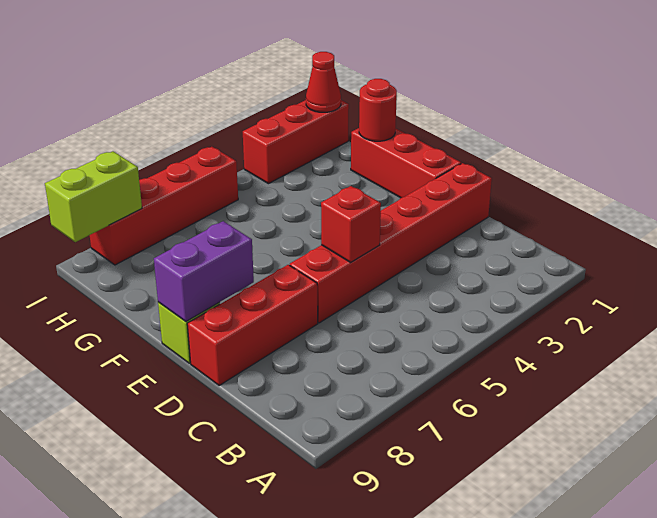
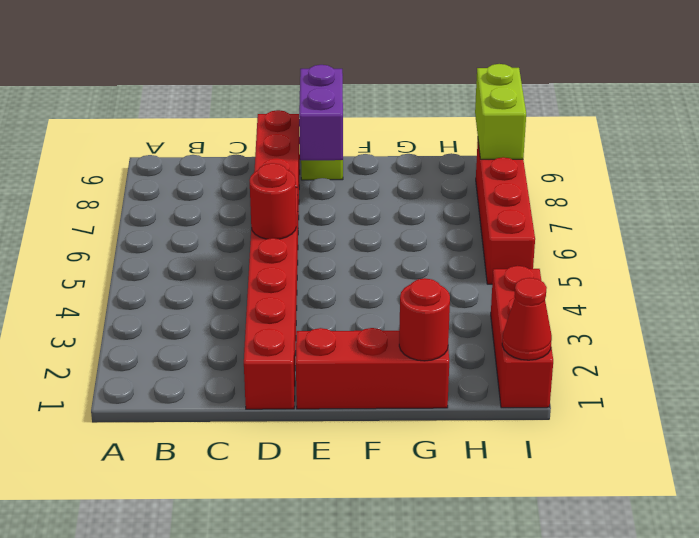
red 1x1 brick [321,186,381,262] -> red 1x1 round brick [250,163,296,239]

